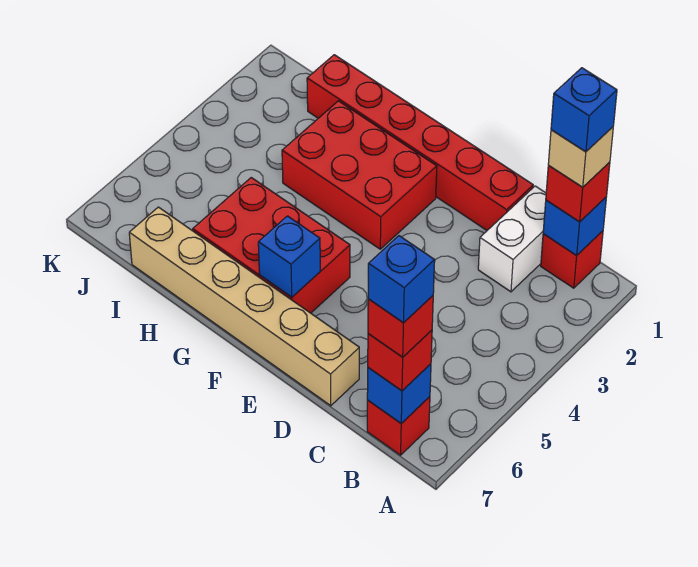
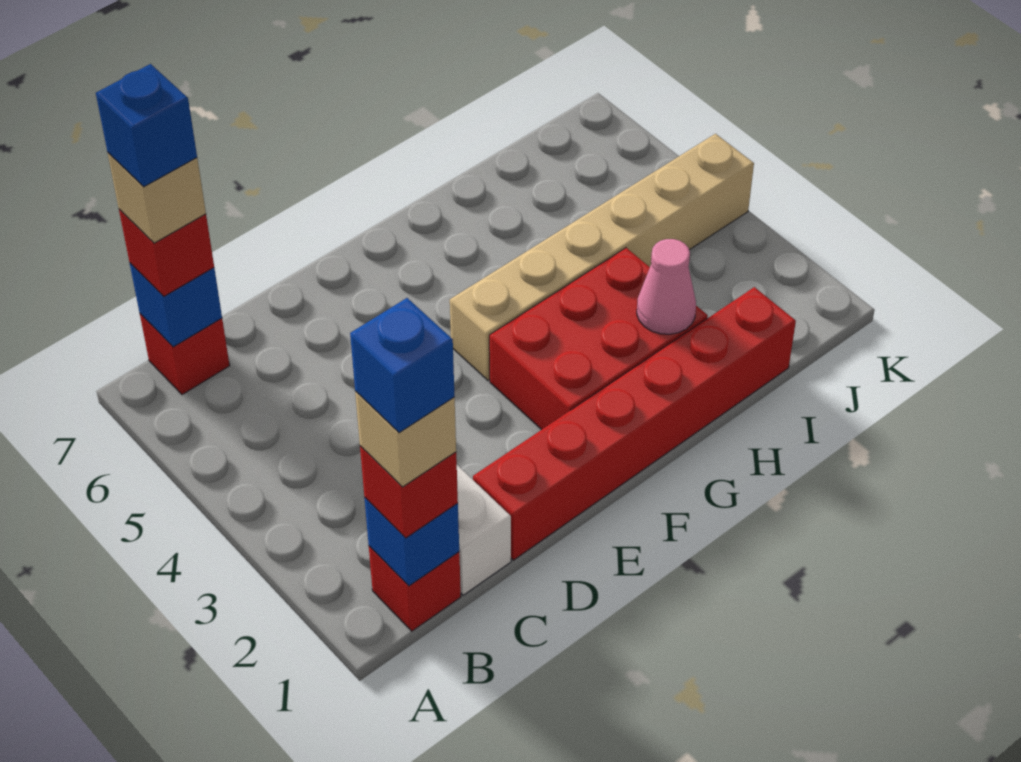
red 1x1 brick [368,296,433,357] -> tan 1x1 brick [108,153,206,243]
tan 1x6 brick [129,207,359,406] -> tan 1x6 brick moved to [450,134,754,380]
red 2x3 brick [193,178,350,313] -> none
blue 1x1 brick [258,216,320,297] -> none
none -> pink 1x1 cone [637,239,696,334]

